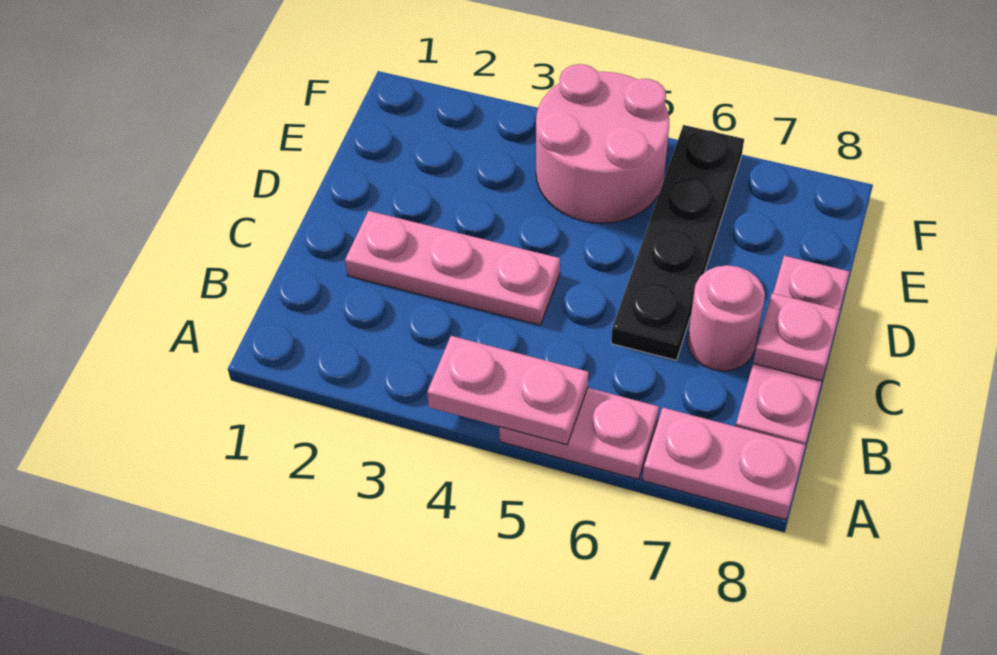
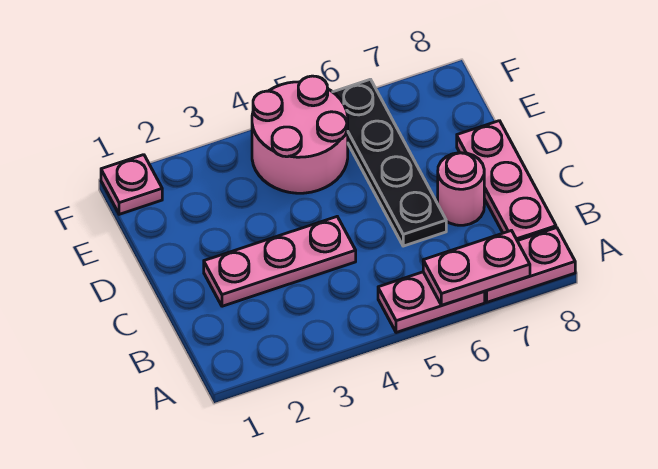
pink 1x2 plate [427,336,588,445] -> pink 1x2 plate moved to [423,231,530,305]
pink 1x1 plate [753,293,840,381] -> pink 1x1 plate moved to [101,155,162,214]

